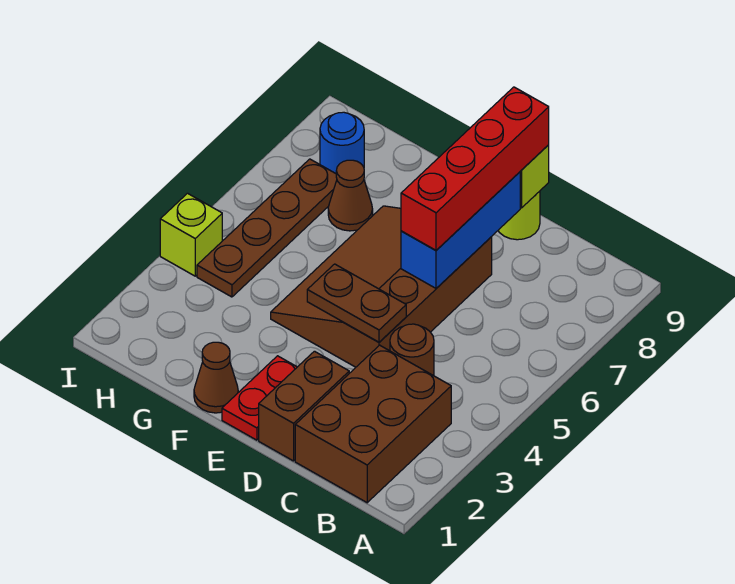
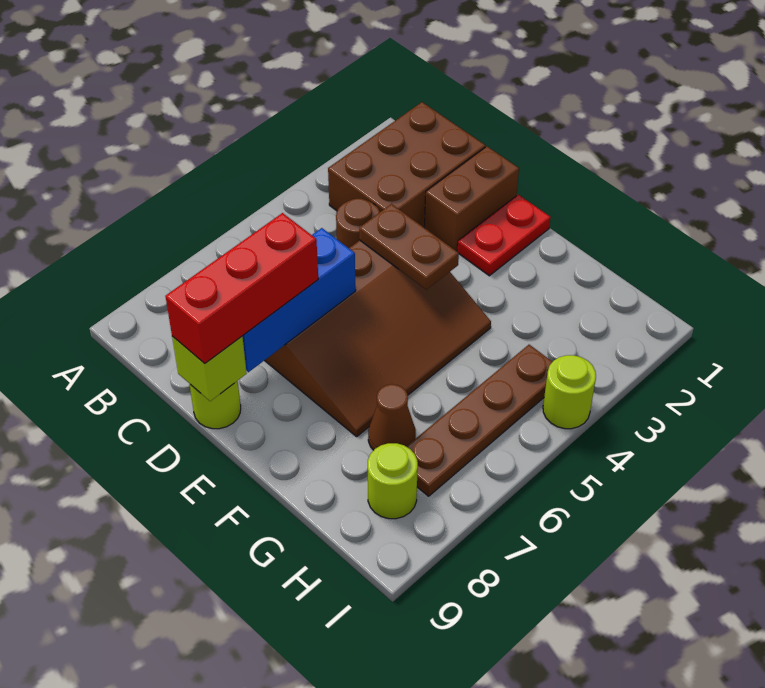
red 1x4 brick [401,87,549,250] -> red 1x3 brick [165,213,318,363]
brown 1x1 cone [194,342,238,413] -> none
blue 1x1 round brick [320,112,364,173] -> lime 1x1 round brick [368,443,418,519]
lime 1x1 brick [160,193,222,276] -> lime 1x1 round brick [543,355,596,429]

